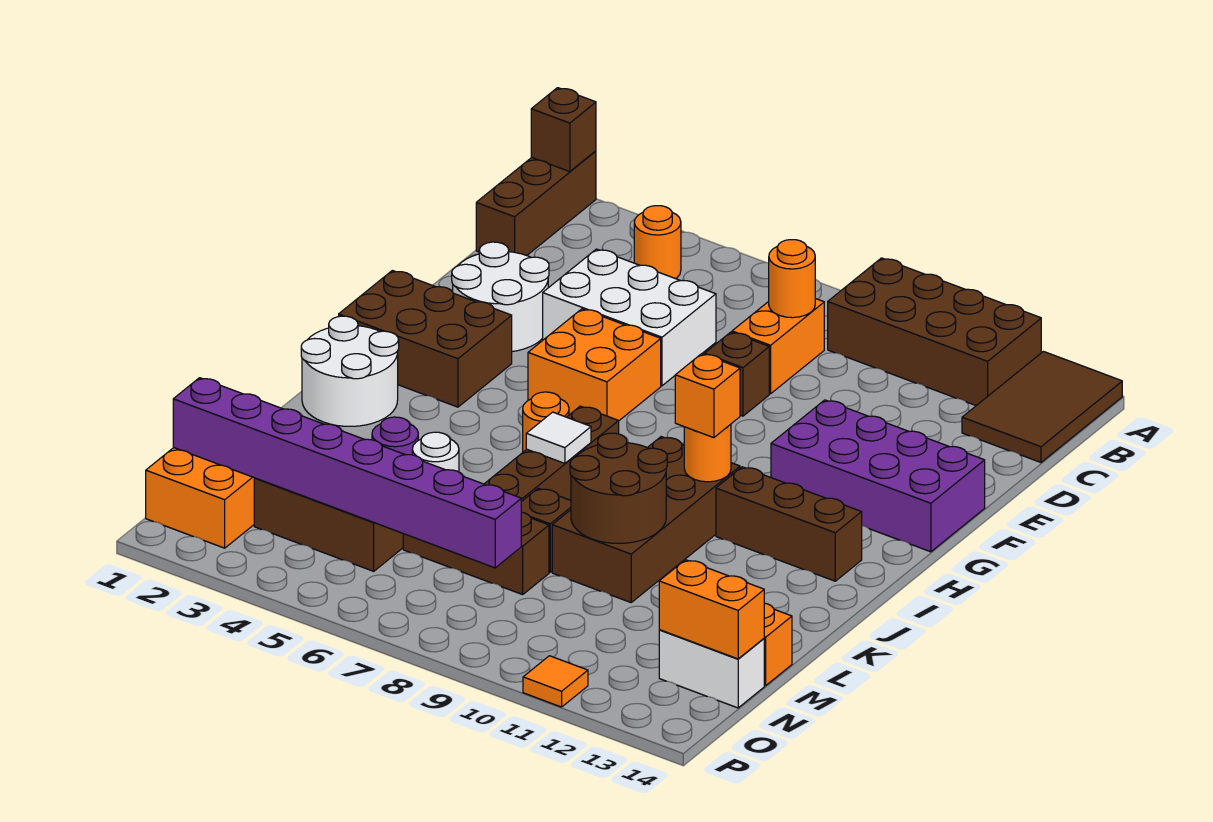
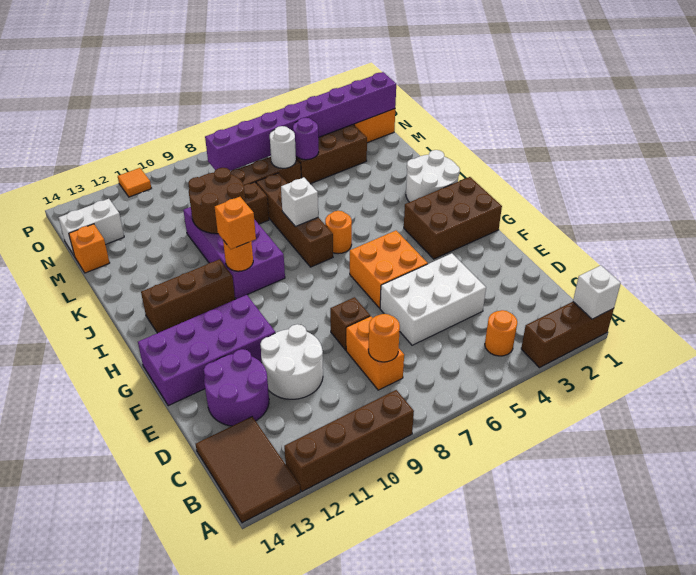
brown 1x3 brick [476,151,596,256] -> brown 1x3 brick turned to [521,302,614,368]
brown 1x1 brick [531,88,596,172] -> white 1x1 brick [573,265,621,319]
brown 2x4 brick [828,258,1041,406] -> brown 1x4 brick [284,390,414,491]
none -> purple 2x2 round brick [204,349,269,426]
white 2x2 round brick [452,242,549,352] -> white 2x2 round brick moved to [260,324,323,399]
brown 2x4 brick [552,437,740,602] -> purple 2x4 brick [183,207,285,299]
white 1x1 tile [526,412,591,463] -> white 1x1 brick [281,177,318,226]
orange 1x2 brick [659,560,764,659] -> none

